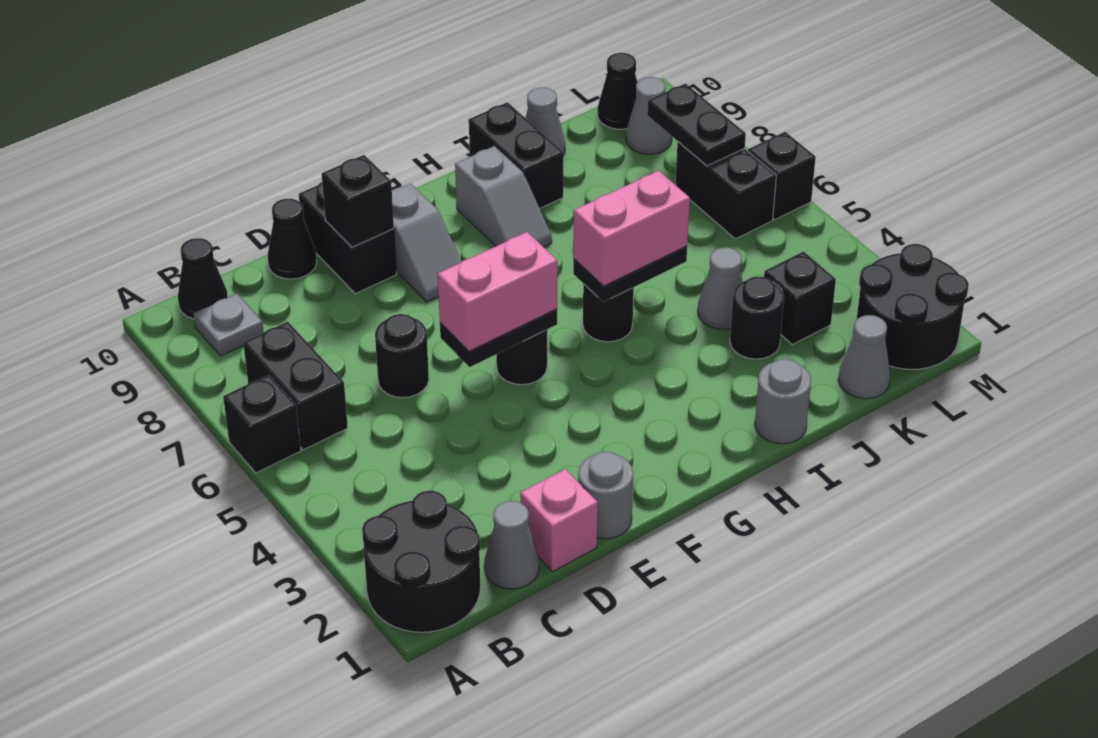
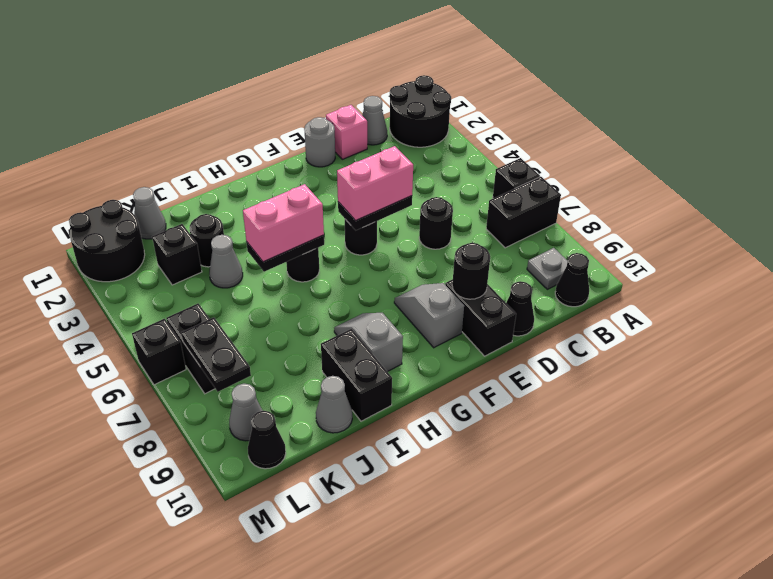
black 1x2 brick [243,322,348,450] -> black 1x2 brick turned to [486,177,561,248]
black 1x1 brick [322,155,394,247] -> black 1x1 round brick [452,243,490,299]
grey 1x1 round brick [755,359,811,444] -> none

